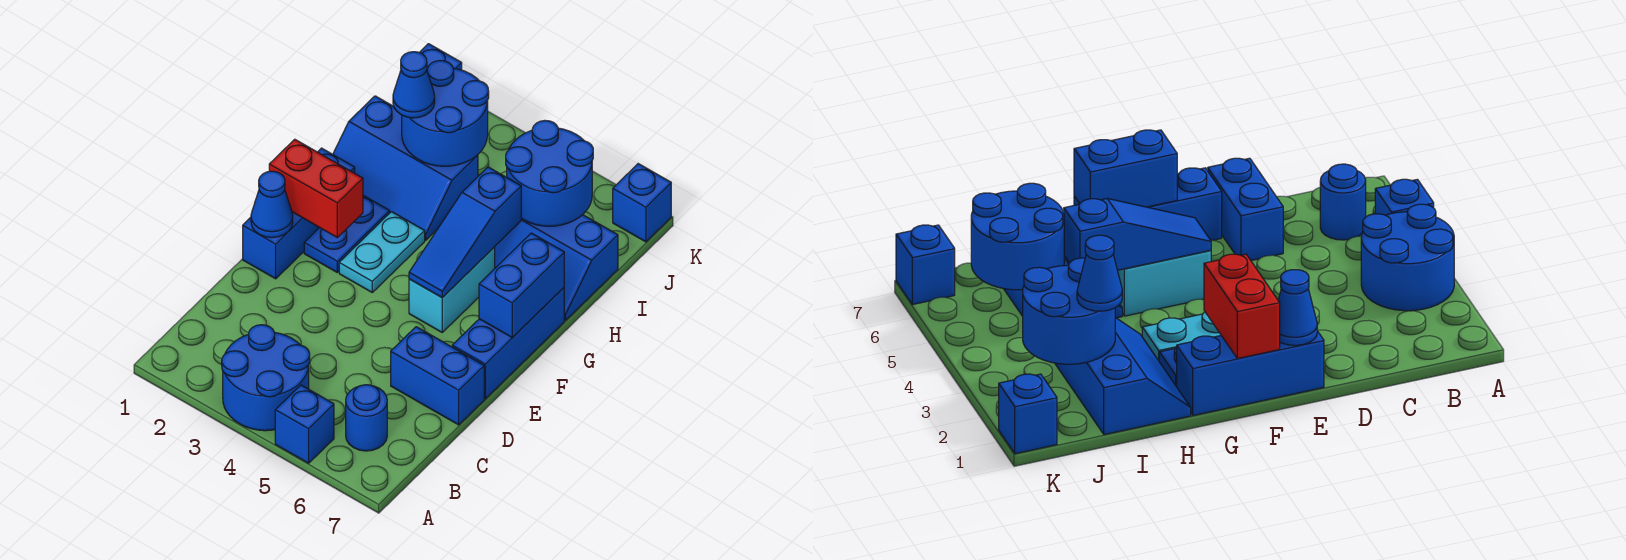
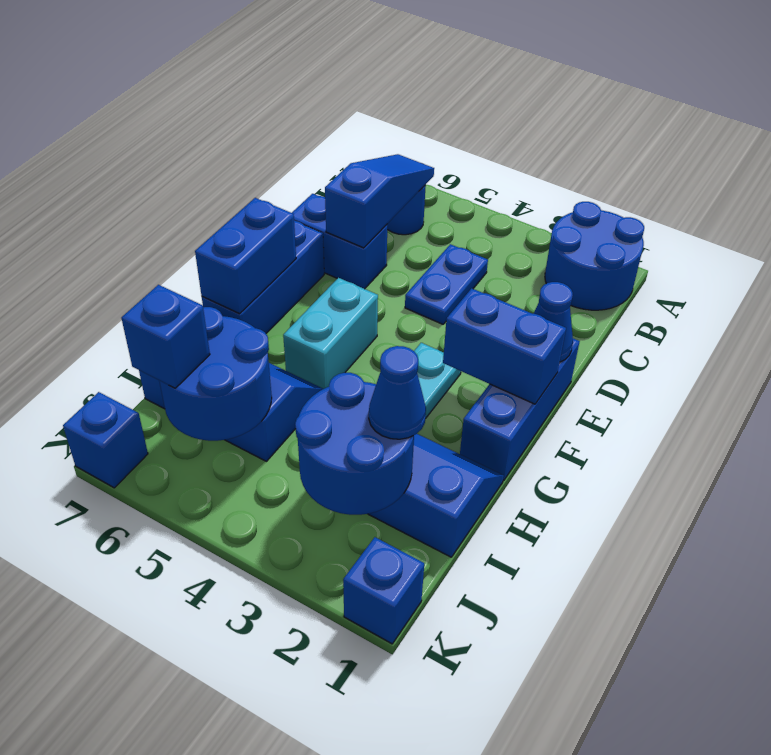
blue 2x2 round brick [222,325,310,431] -> blue 2x2 round brick moved to [545,202,644,310]
blue 1x1 brick [275,385,334,463] -> blue 1x1 brick moved to [121,285,210,388]
red 1x2 brick [269,139,363,237] -> blue 1x2 brick [443,288,566,404]
blue 1x2 plate [304,195,390,272] -> blue 1x2 plate moved to [405,244,488,324]
blue 1x3 slope [409,167,521,298] -> blue 1x3 slope moved to [325,154,434,248]

